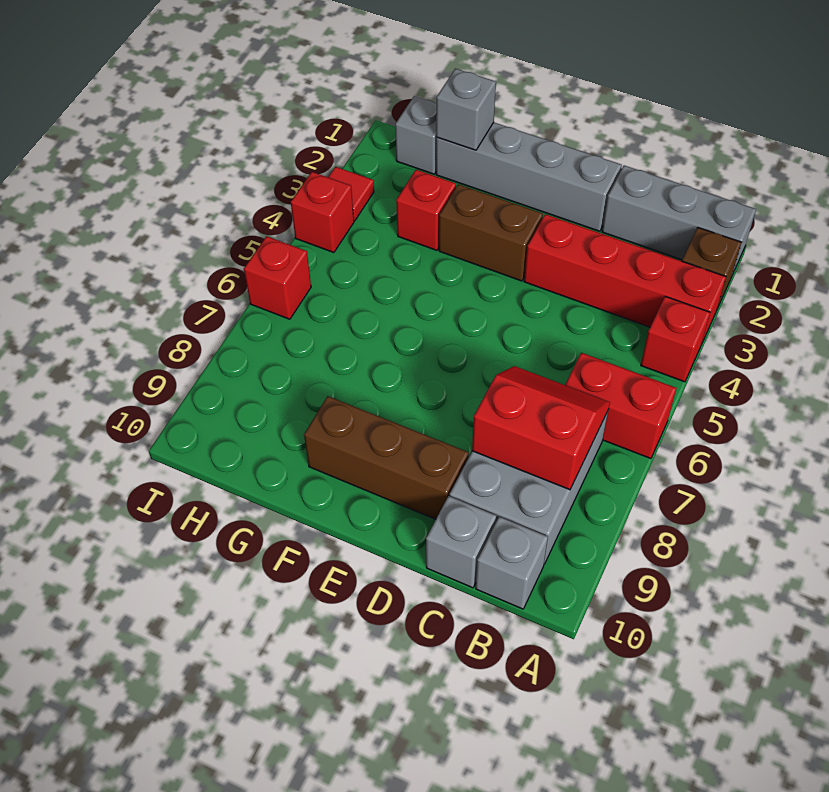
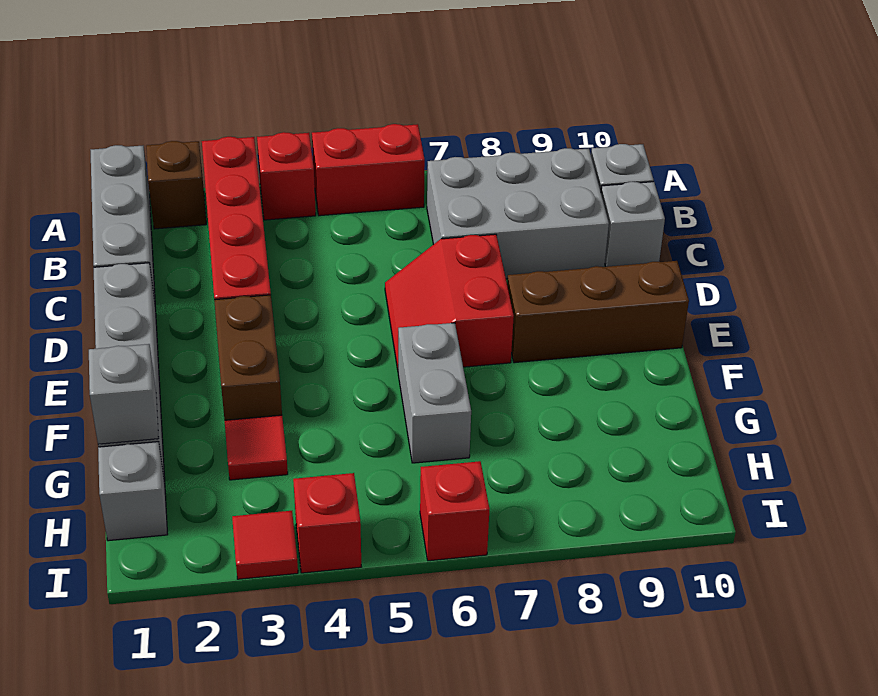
red 1x2 brick [565,353,676,459] -> red 1x2 brick turned to [312,124,425,216]
red 2x2 slope [472,366,610,490] -> red 2x2 slope moved to [385,234,514,370]
brown 1x3 brick [304,396,469,519] -> brown 1x3 brick turned to [507,261,689,363]
none -> grey 1x2 brick [398,323,471,463]
red 1x1 brick [396,170,456,250] -> red 1x1 tile [225,415,288,480]

